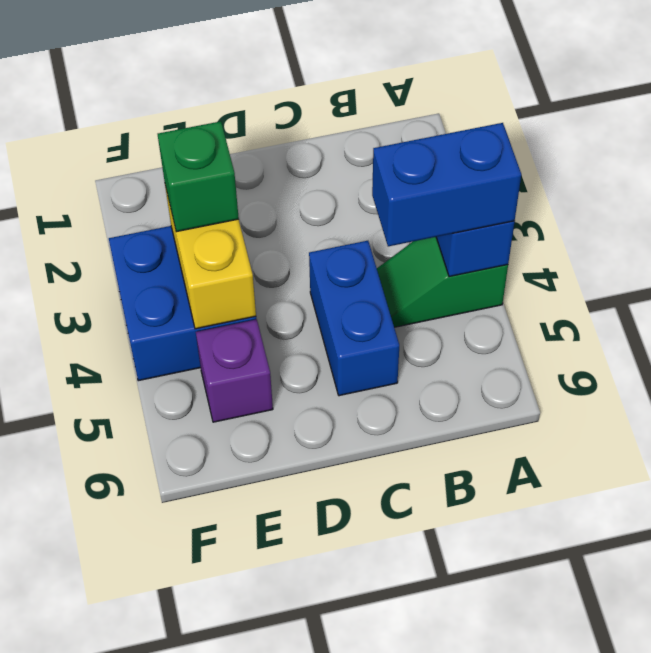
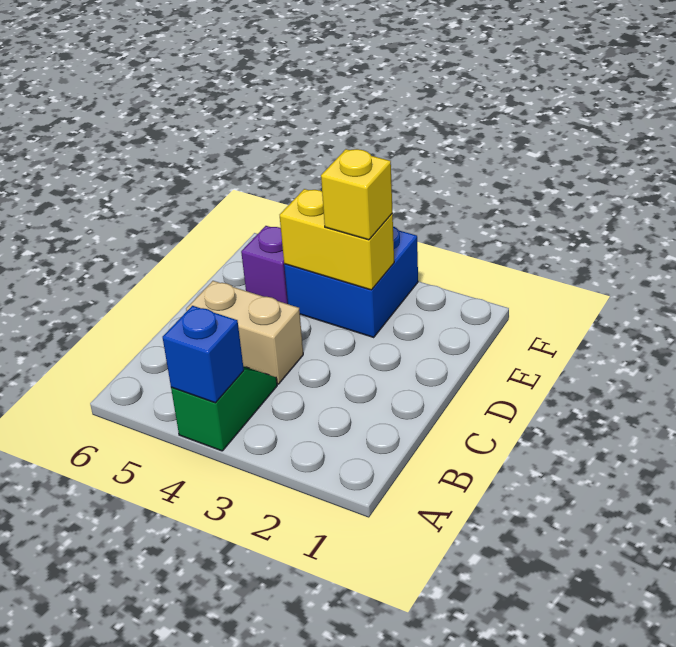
blue 1x2 brick [372,123,521,246] -> none
blue 1x2 brick [309,241,399,396] -> tan 1x2 brick [186,281,303,384]
green 1x1 brick [158,121,239,232] -> yellow 1x1 brick [321,149,393,240]

